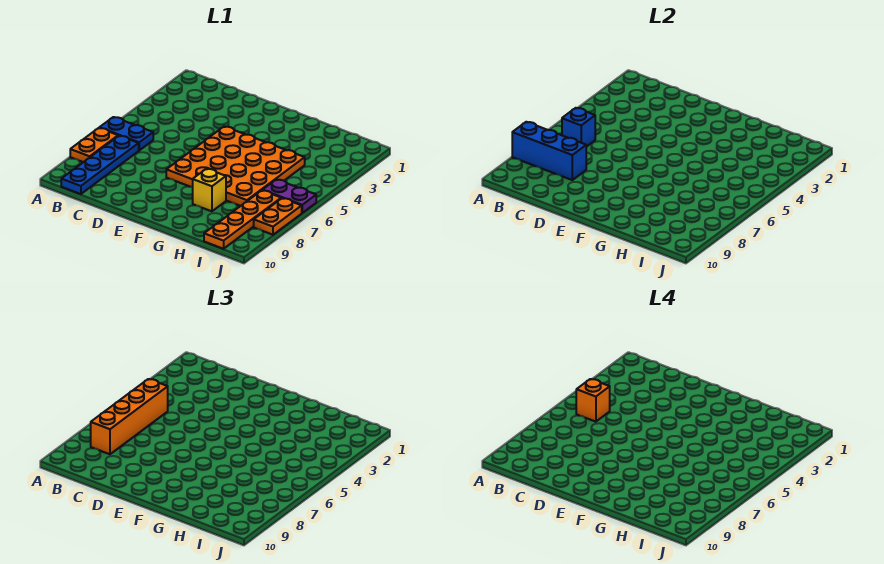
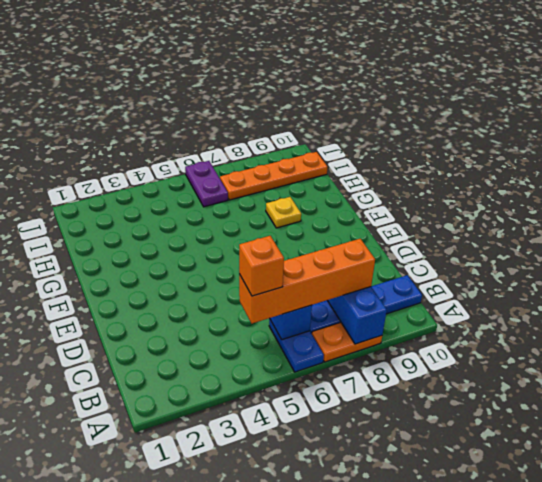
orange 4x4 plate [166,126,305,206] -> none
yellow 1x1 brick [193,169,226,211] -> yellow 1x1 plate [266,197,301,228]
orange 1x2 plate [254,198,302,235] -> none

